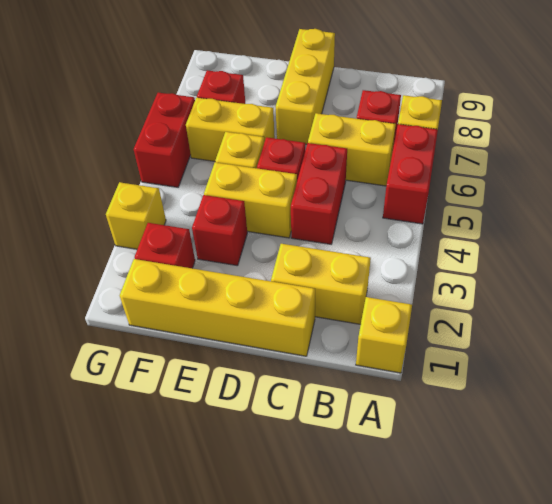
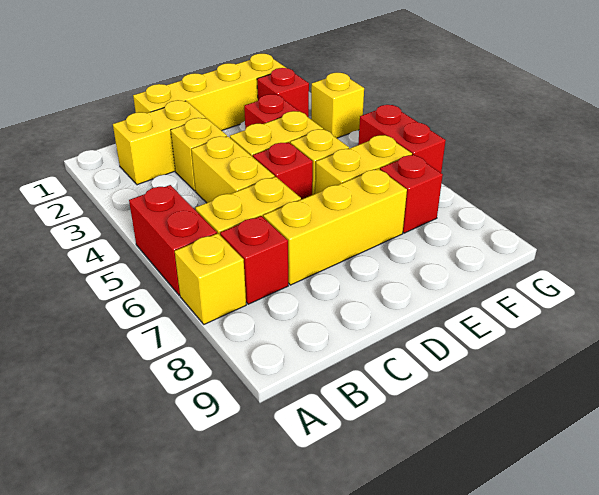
yellow 1x1 brick [356,297,412,373] -> yellow 1x1 brick moved to [171,118,227,191]
red 1x2 brick [291,143,347,244] -> yellow 1x2 brick [191,136,275,203]
yellow 1x3 brick [276,29,335,144] -> yellow 1x3 brick turned to [263,169,407,285]

